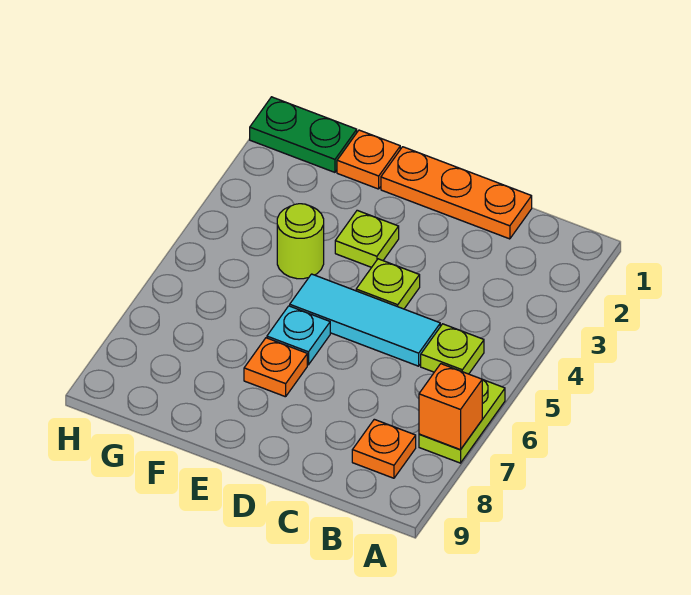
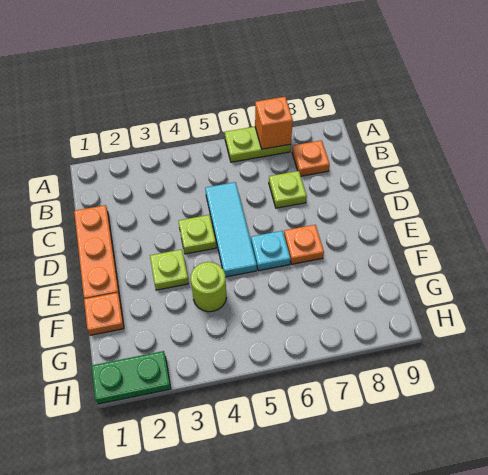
lime 1x1 plate [421,324,484,374] -> lime 1x1 plate moved to [269,171,307,208]
green 1x2 plate [250,97,357,172] -> green 1x2 plate turned to [91,351,171,404]

